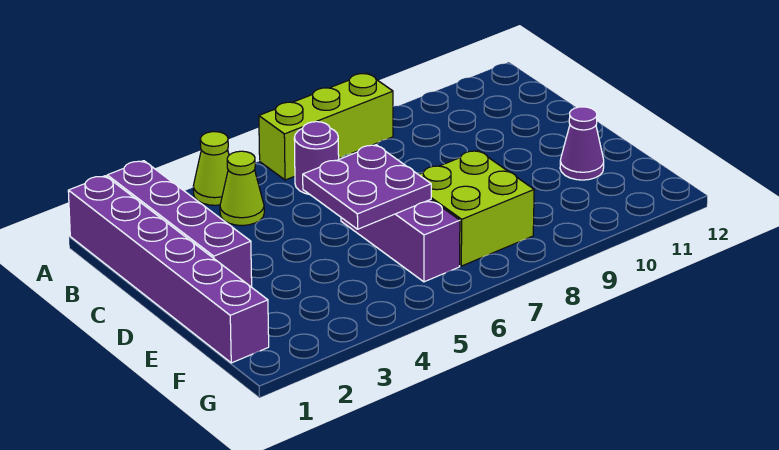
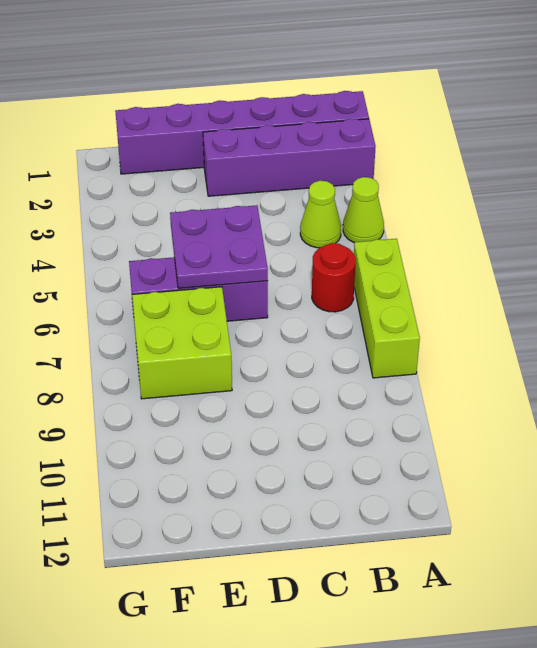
purple 1x1 round brick [294,122,339,194] -> red 1x1 round brick [312,243,356,312]
purple 1x1 cone [560,107,604,180] -> none

